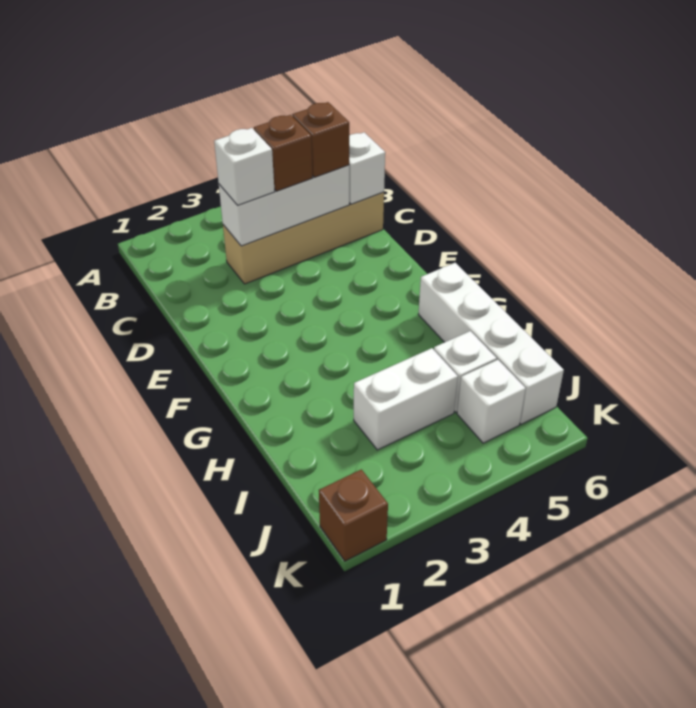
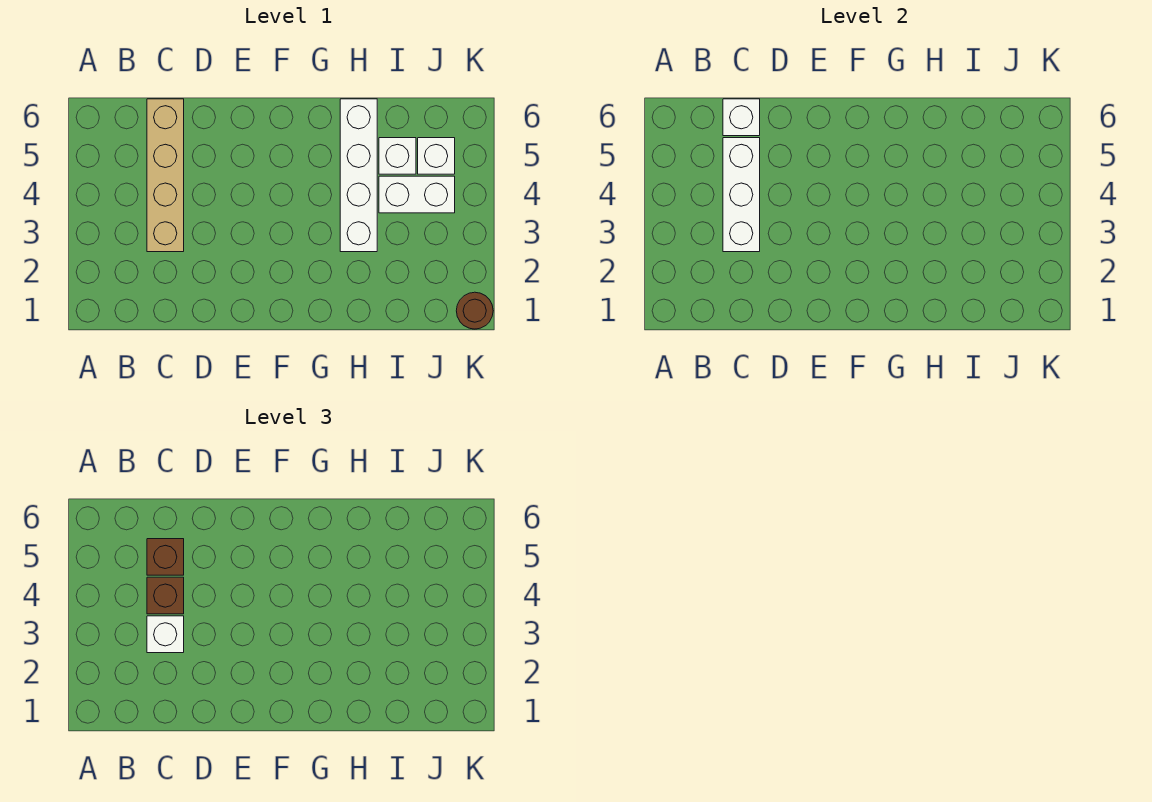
white 1x4 brick [418,263,564,424] -> white 1x4 brick turned to [340,99,377,252]
white 1x2 brick [354,348,458,450] -> white 1x2 brick turned to [379,176,455,213]
brown 1x1 brick [319,469,388,561] -> brown 1x1 round brick [456,292,493,329]

